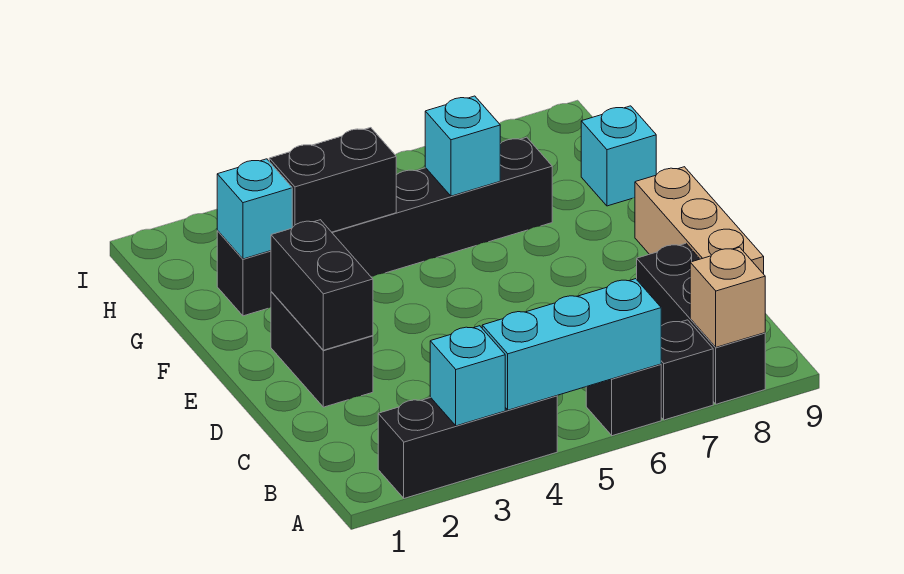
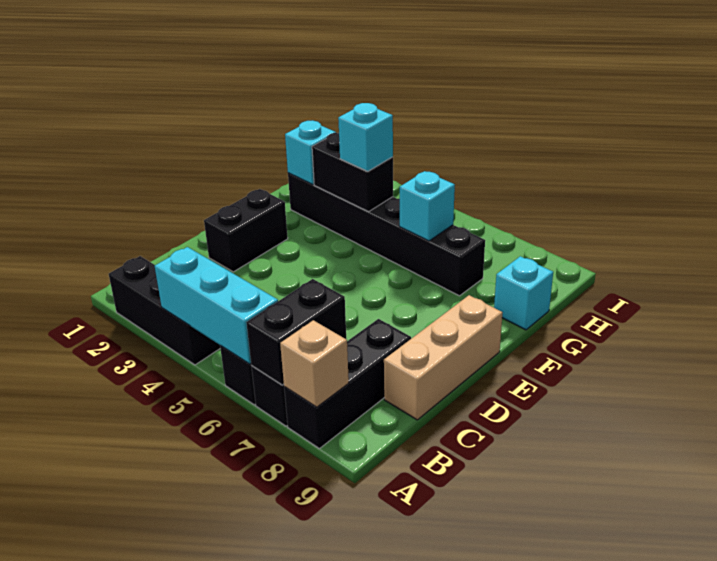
cyan 1x1 brick [430,326,505,426] -> cyan 1x1 brick moved to [338,103,393,171]
black 1x2 brick [271,220,373,350] -> black 1x2 brick moved to [246,279,346,385]

